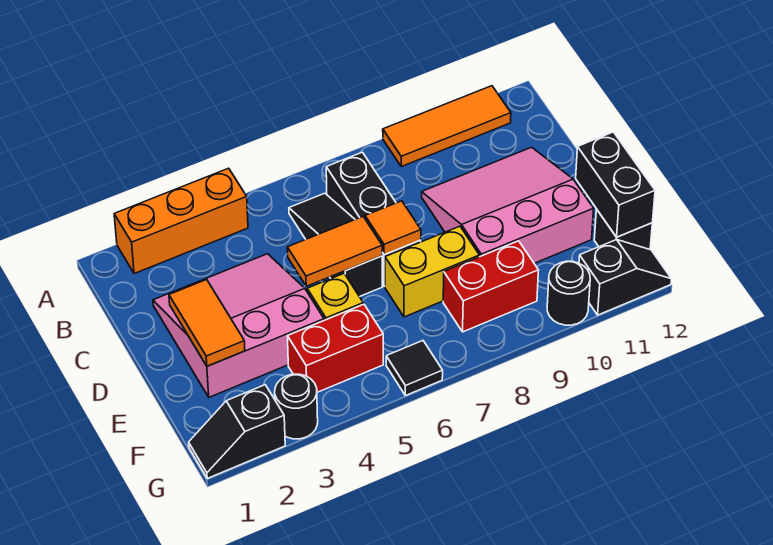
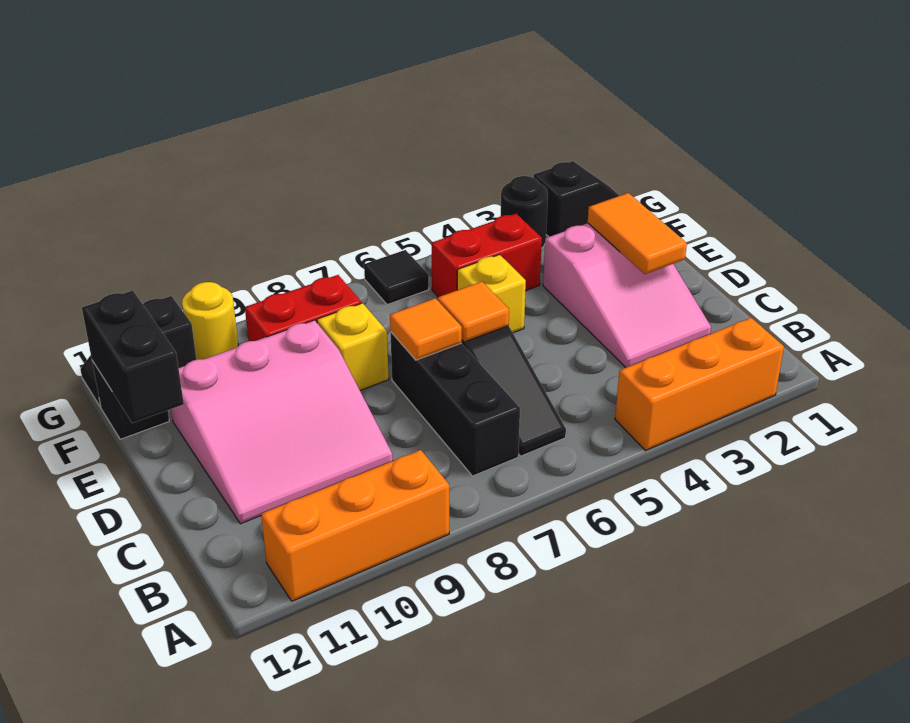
orange 1x3 tile [383,86,511,167] -> orange 1x3 brick [261,450,449,601]
pink 3x3 slope [153,254,324,397] -> pink 2x3 slope [543,223,711,367]
orange 1x2 tile [287,217,382,286] -> orange 1x1 tile [438,282,509,342]
yellow 1x2 brick [385,226,479,317] -> yellow 1x1 brick [317,303,389,390]
black 1x1 round brick [547,261,590,325] -> yellow 1x1 round brick [182,282,238,360]

